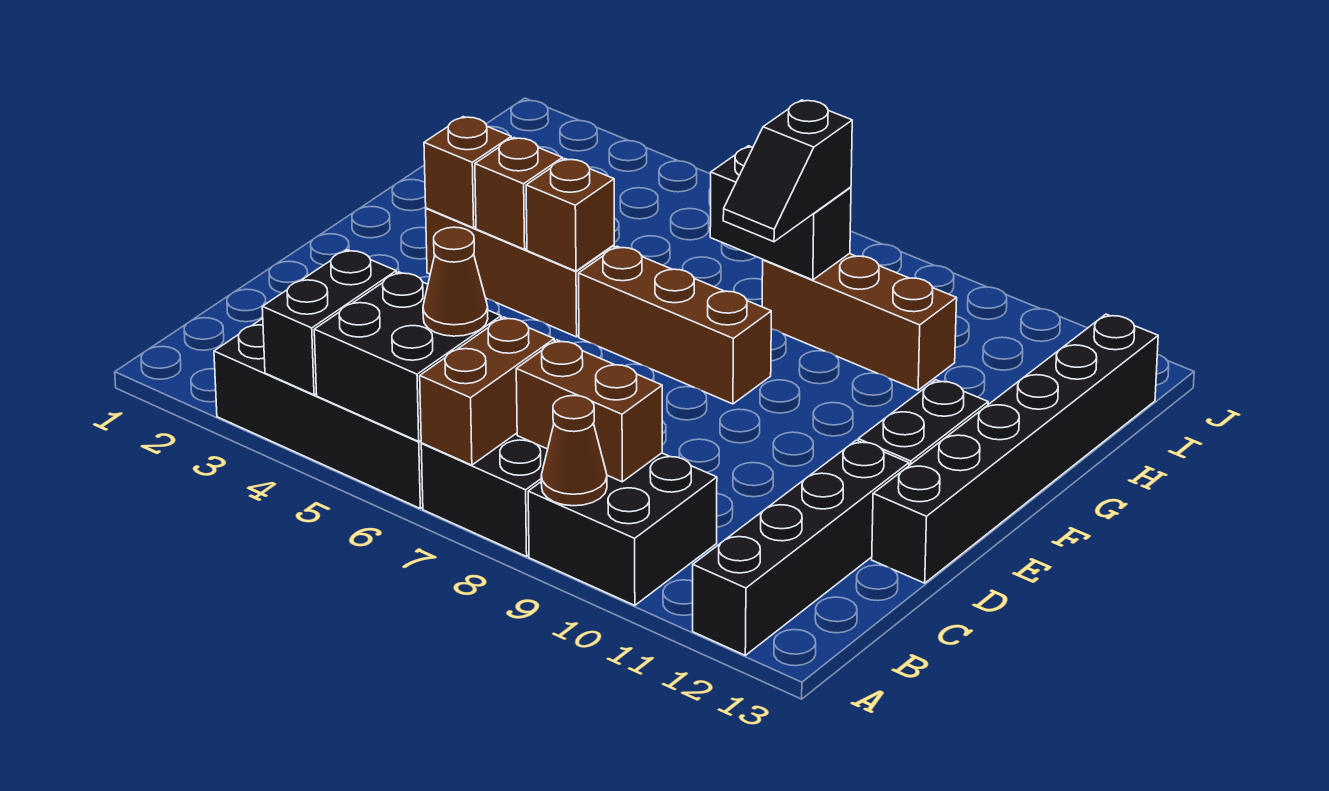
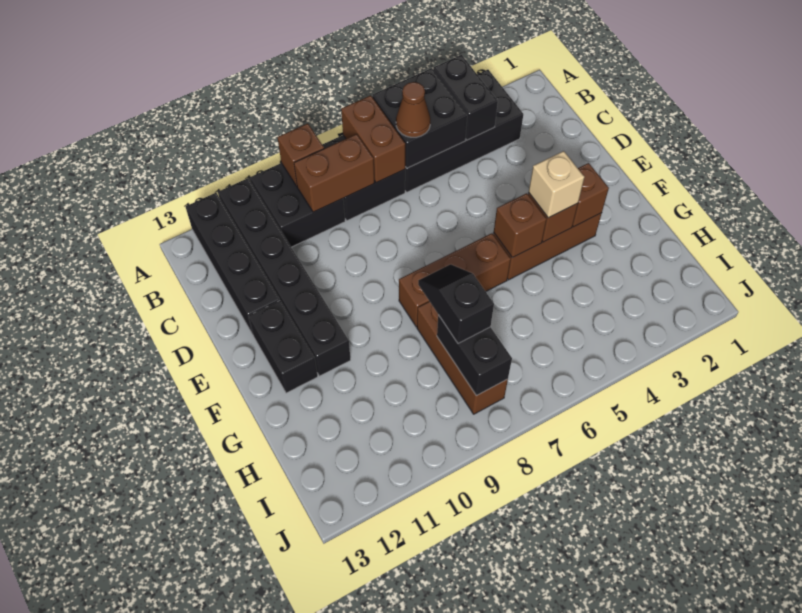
brown 1x1 cone [541,396,607,506] -> brown 1x1 brick [277,124,324,186]
black 1x6 brick [872,314,1158,583] -> black 1x6 brick moved to [218,178,351,376]
none -> tan 1x1 brick [529,151,584,218]
black 1x2 brick [710,146,851,280] -> black 1x2 brick turned to [437,315,512,396]
brown 1x3 brick [762,254,957,390] -> brown 1x3 brick turned to [417,302,508,414]

